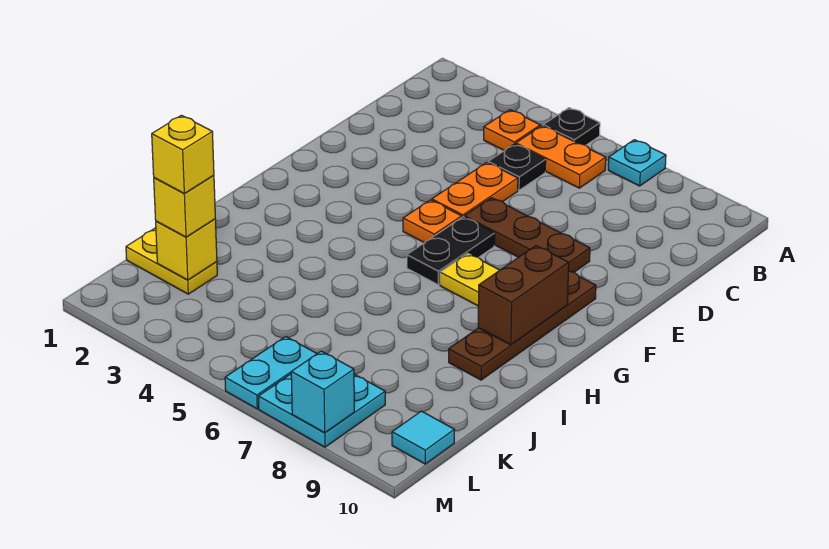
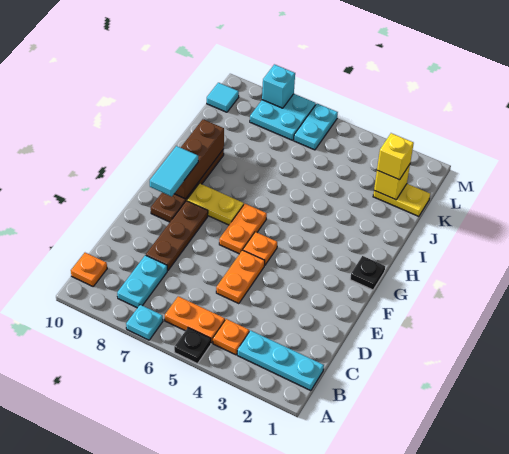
none -> cyan 1x3 plate [237,330,324,391]
none -> cyan 1x2 plate [117,255,167,308]
none -> orange 1x1 plate [71,253,107,286]
black 1x1 plate [488,144,546,190] -> black 1x1 plate moved to [350,256,385,290]
brown 1x3 plate [465,198,590,272] -> brown 1x3 plate turned to [146,201,208,270]
black 1x2 plate [407,217,495,285] -> orange 1x2 plate [219,204,267,254]
none -> cyan 1x2 tile [150,146,198,196]
brown 1x2 brick [478,246,569,345] -> brown 1x3 brick [174,119,224,199]
yellow 1x1 brick [152,115,214,194] -> none

